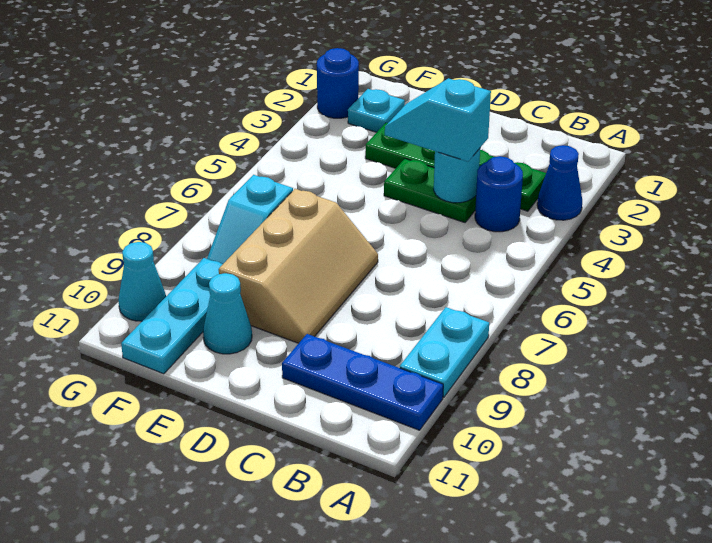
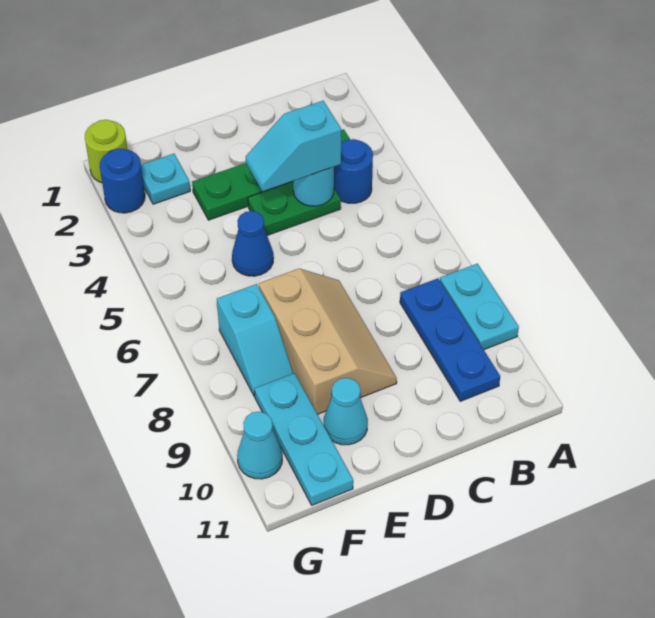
blue 1x1 cone [537,145,582,220] -> blue 1x1 cone moved to [232,211,273,276]
blue 1x3 plate [282,334,443,430] -> blue 1x3 plate turned to [400,278,500,401]
none -> lime 1x1 round brick [85,120,128,183]

